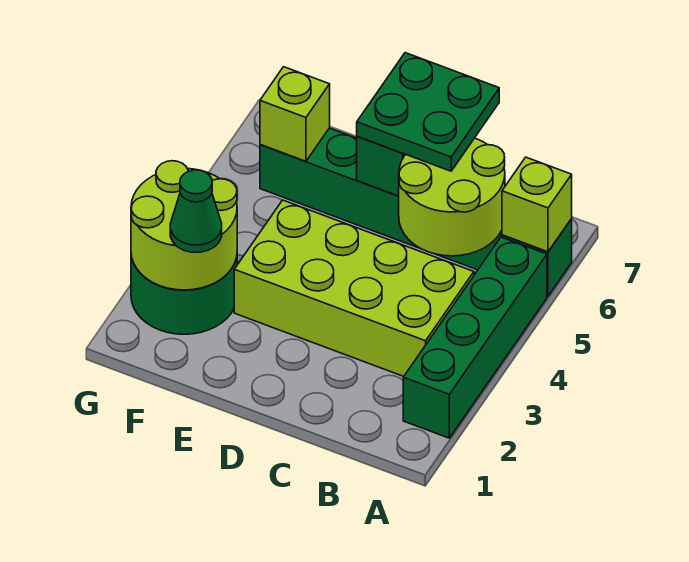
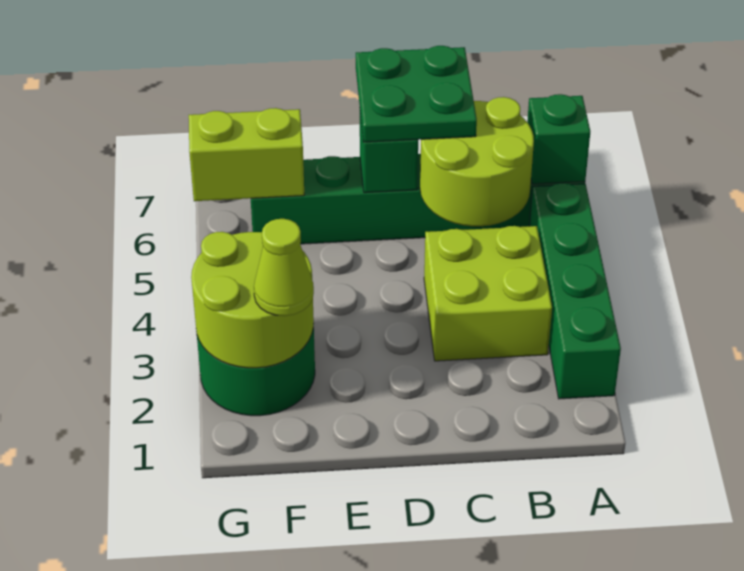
lime 1x1 brick [502,157,572,252] -> green 1x1 brick [527,94,590,184]
lime 2x4 brick [234,200,474,376] -> lime 2x2 brick [424,226,552,361]
green 1x1 cone [170,170,222,252] -> lime 1x1 cone [254,219,314,316]
lime 1x1 brick [260,67,330,161] -> lime 1x2 brick [189,108,304,201]

